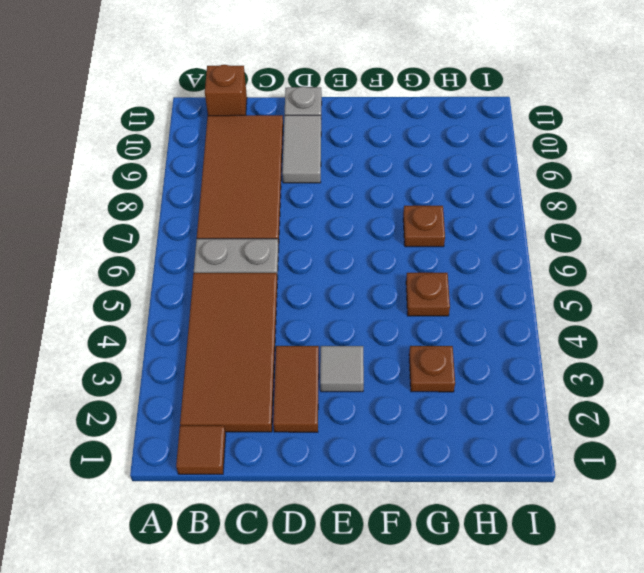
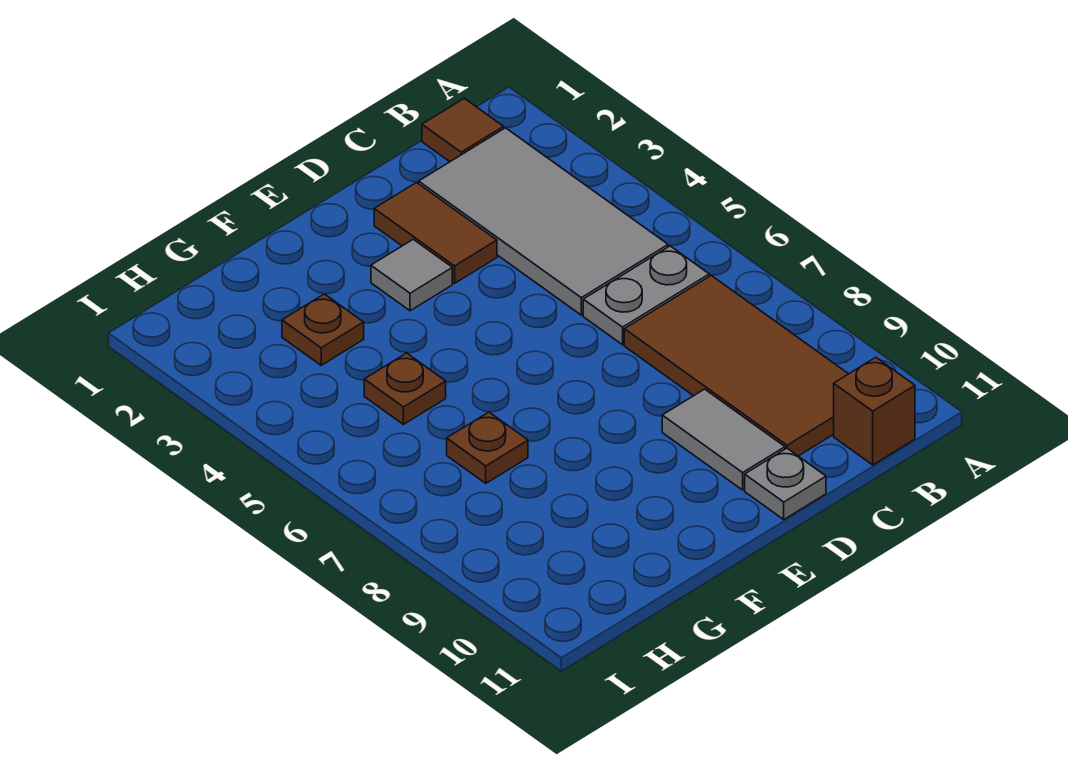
brown 2x4 tile [180,273,277,432] -> grey 2x4 tile [419,128,668,315]

